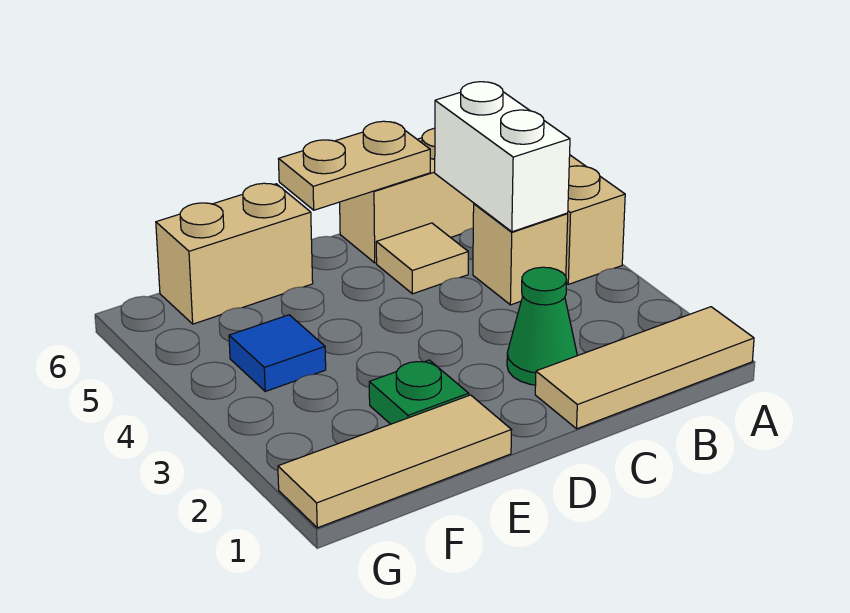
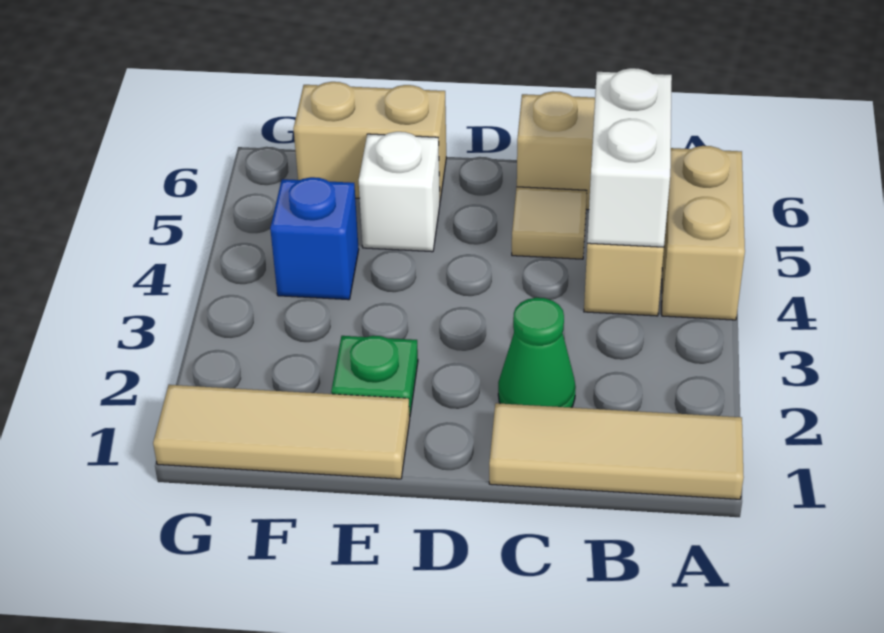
tan 1x2 plate [279,121,430,210] -> none
none -> white 1x1 brick [359,132,440,252]
blue 1x1 tile [229,315,326,391] -> blue 1x1 brick [270,177,359,300]

